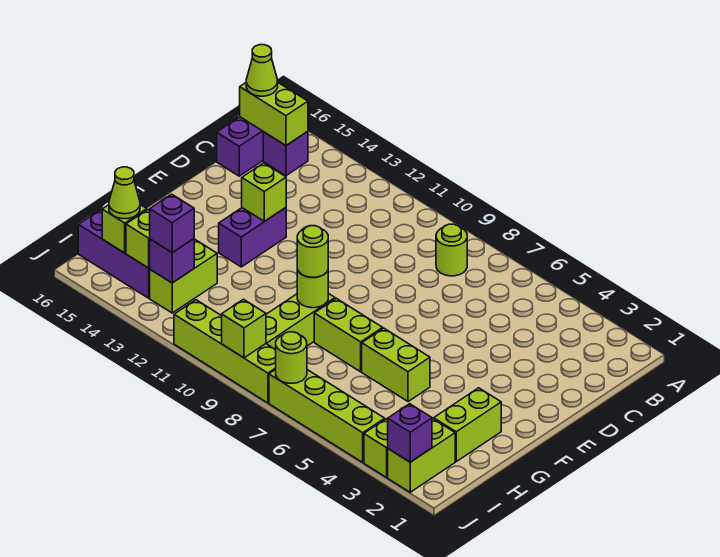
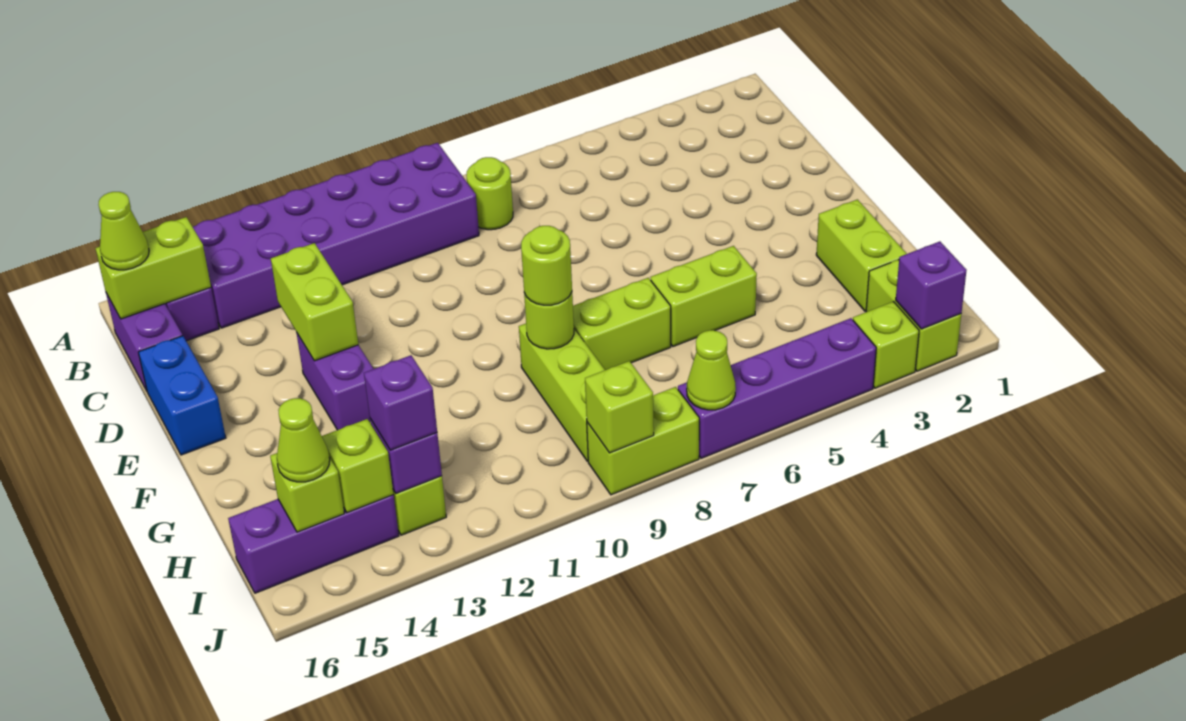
none -> purple 2x6 brick [193,143,479,328]
none -> blue 1x2 brick [138,336,226,455]
lime 1x1 brick [242,163,286,221] -> lime 1x2 brick [271,243,358,361]
lime 1x4 brick [269,370,385,462] -> purple 1x4 brick [678,318,876,458]
lime 1x1 round brick [276,332,307,383] -> lime 1x1 cone [687,330,736,410]
lime 1x4 brick [174,300,276,403] -> lime 1x2 brick [587,387,699,495]

